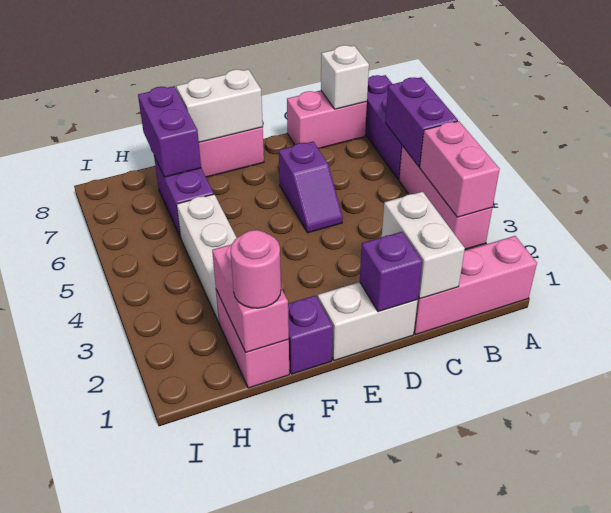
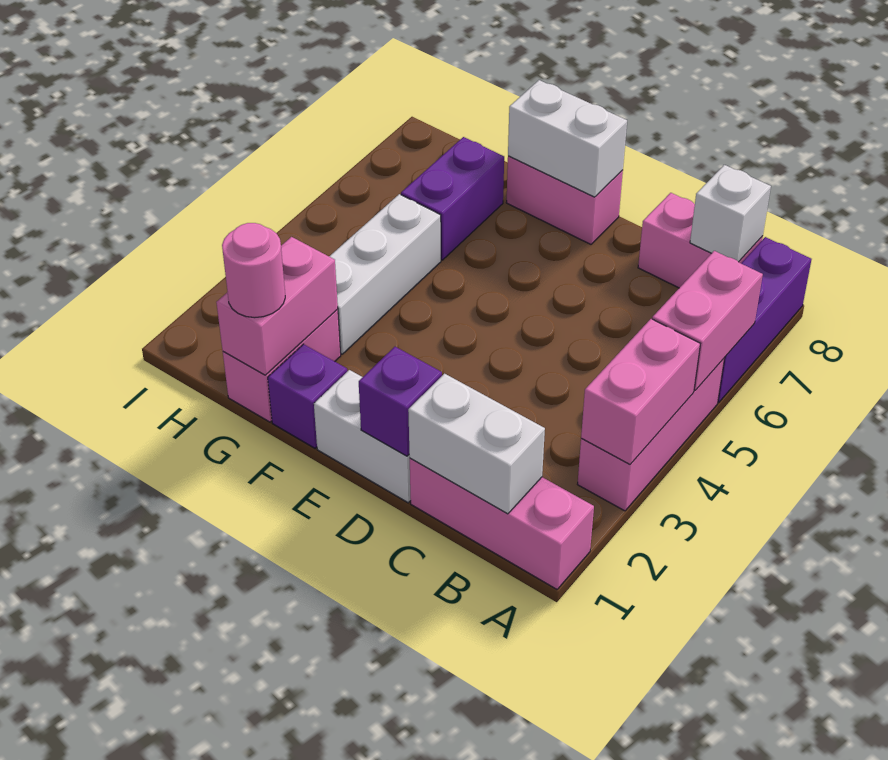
purple 1x2 brick [385,77,458,167] -> pink 1x2 brick [652,251,763,390]
white 1x2 brick [382,192,465,299] -> white 1x2 brick turned to [408,374,545,514]
purple 1x2 slope [279,142,343,233] -> none
purple 1x2 brick [138,86,201,177] -> none

